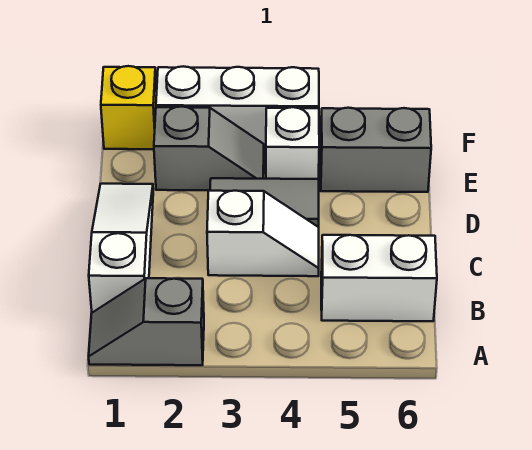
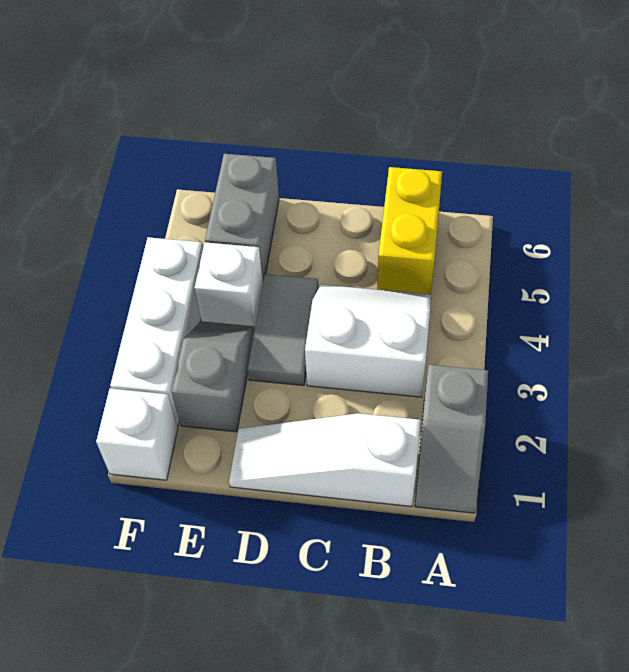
white 1x2 brick [321,235,437,321] -> yellow 1x2 brick [377,167,442,294]
white 1x2 slope [207,191,319,276] -> white 2x2 slope [305,284,431,397]
yellow 1x1 brick [101,66,157,149] -> white 1x1 brick [96,388,178,480]

